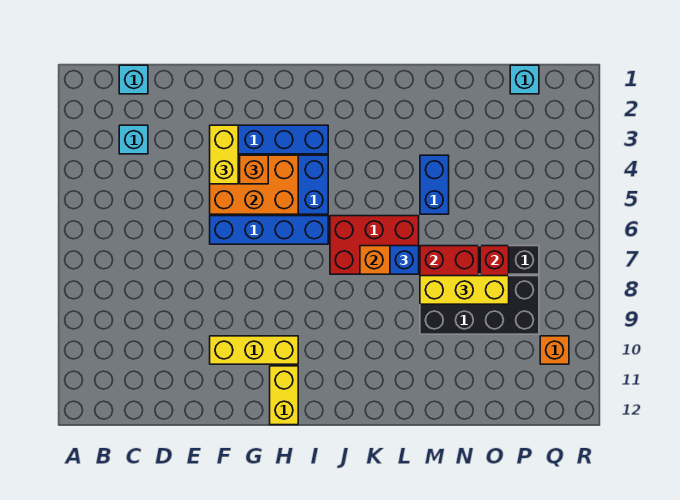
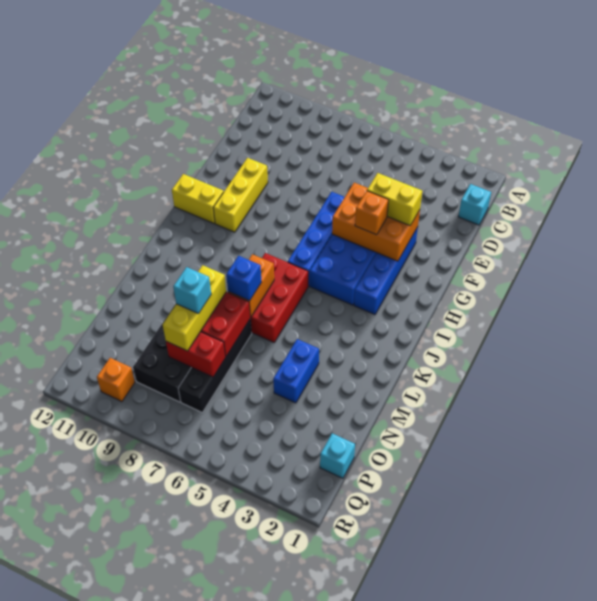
cyan 1x1 brick [119,125,148,154] -> cyan 1x1 brick moved to [173,267,211,314]
orange 2x3 brick [210,155,298,214] -> orange 2x3 brick turned to [332,183,420,261]
blue 1x2 brick [420,155,449,214] -> blue 1x2 brick turned to [273,339,319,403]

